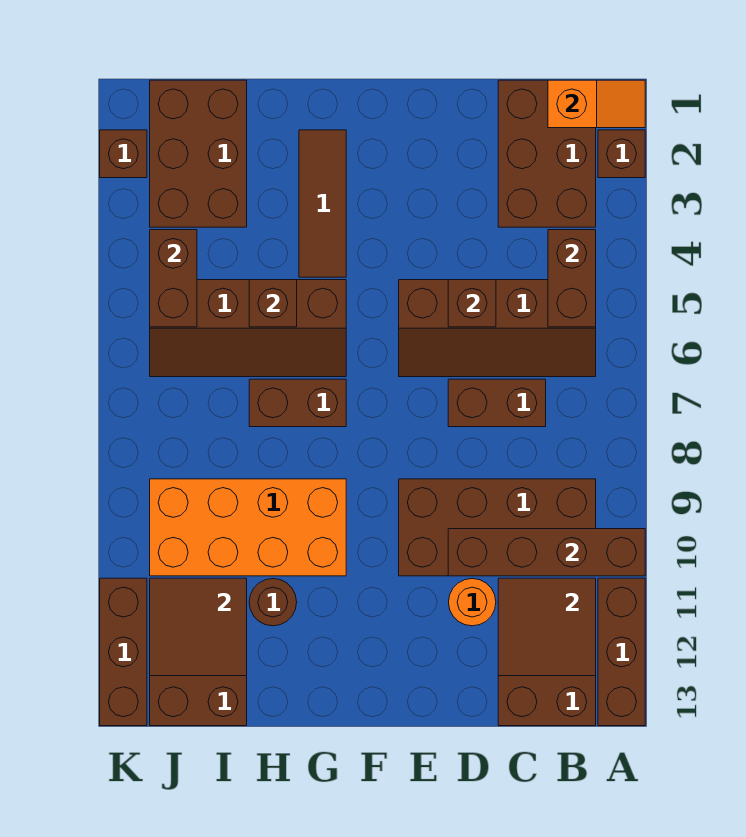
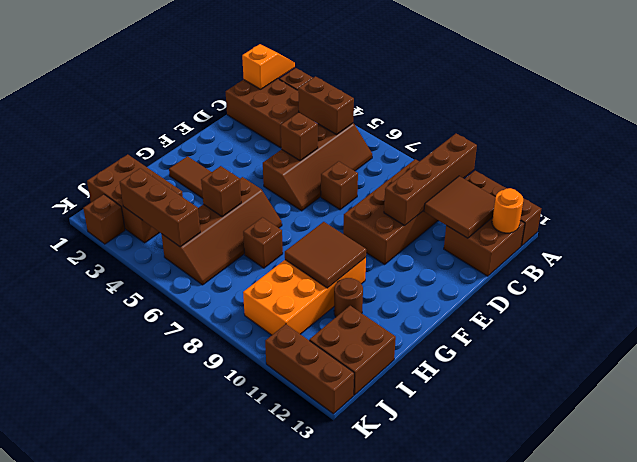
brown 1x2 brick [448,379,546,427] -> brown 1x1 brick [321,161,358,210]
orange 1x1 round brick [449,579,496,626] -> orange 1x1 round brick moved to [492,188,523,233]
brown 1x2 brick [249,379,346,427] -> brown 1x1 brick [243,217,283,268]
brown 2x2 tile [150,578,247,676] -> brown 2x2 tile moved to [285,222,366,288]
brown 1x2 brick [150,230,197,327] -> brown 1x3 brick [120,168,200,247]

